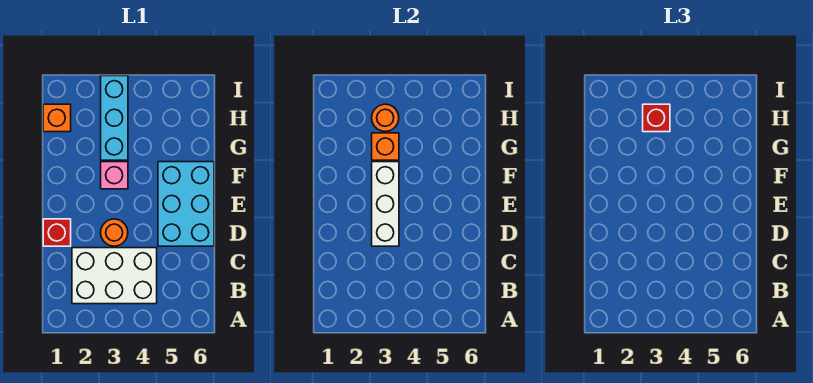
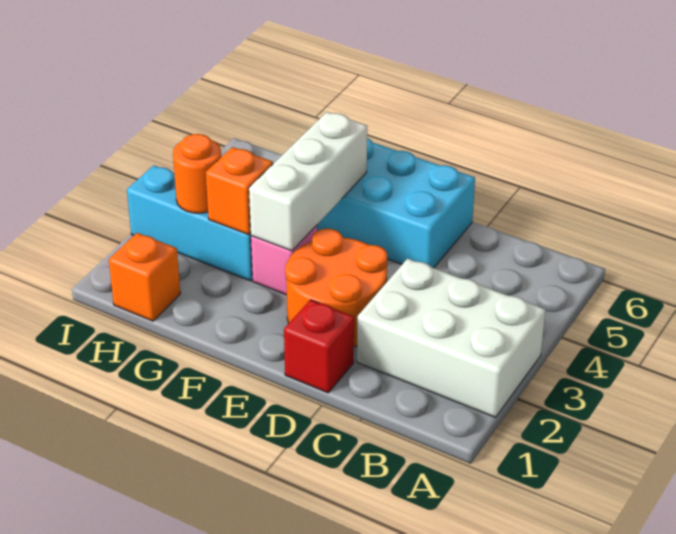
white 2x3 brick [72,248,157,304] -> white 2x3 brick turned to [357,259,545,417]
orange 1x1 round brick [101,219,128,246] -> orange 2x2 round brick [285,229,387,347]
white 1x3 brick [372,162,399,246] -> white 1x3 brick turned to [249,112,367,251]
red 1x1 brick [643,104,670,132] -> none

